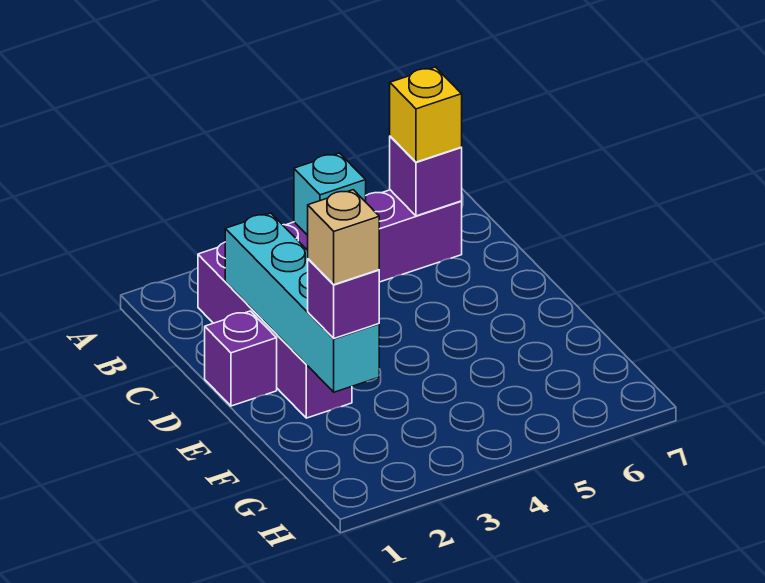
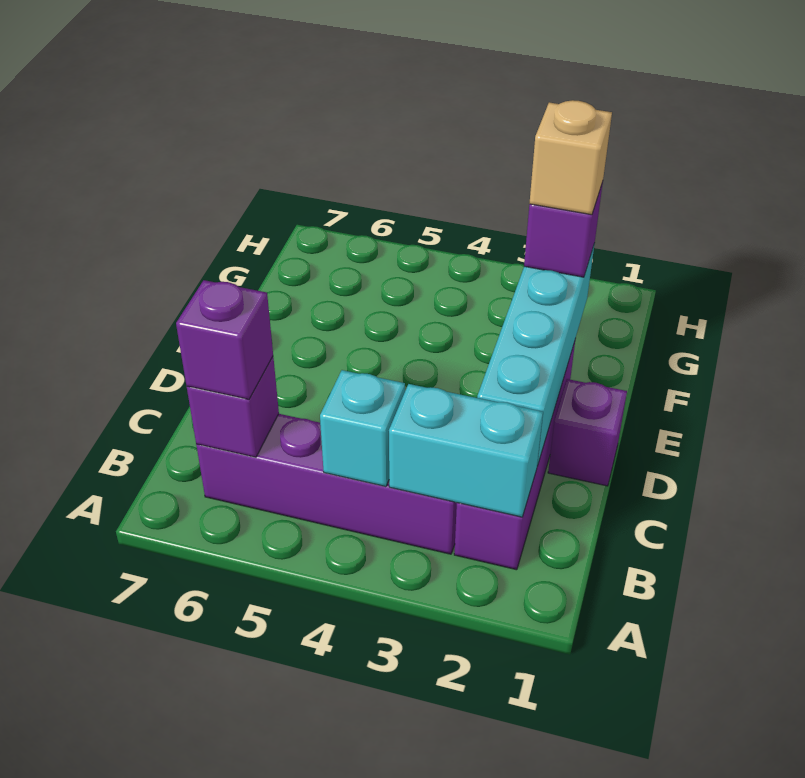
none -> cyan 1x2 brick [389,384,543,517]
yellow 1x1 brick [390,67,462,162] -> purple 1x1 brick [176,280,273,399]

